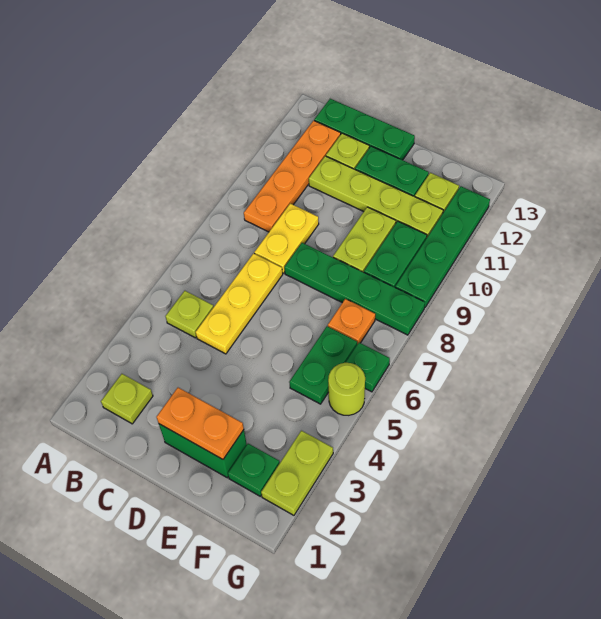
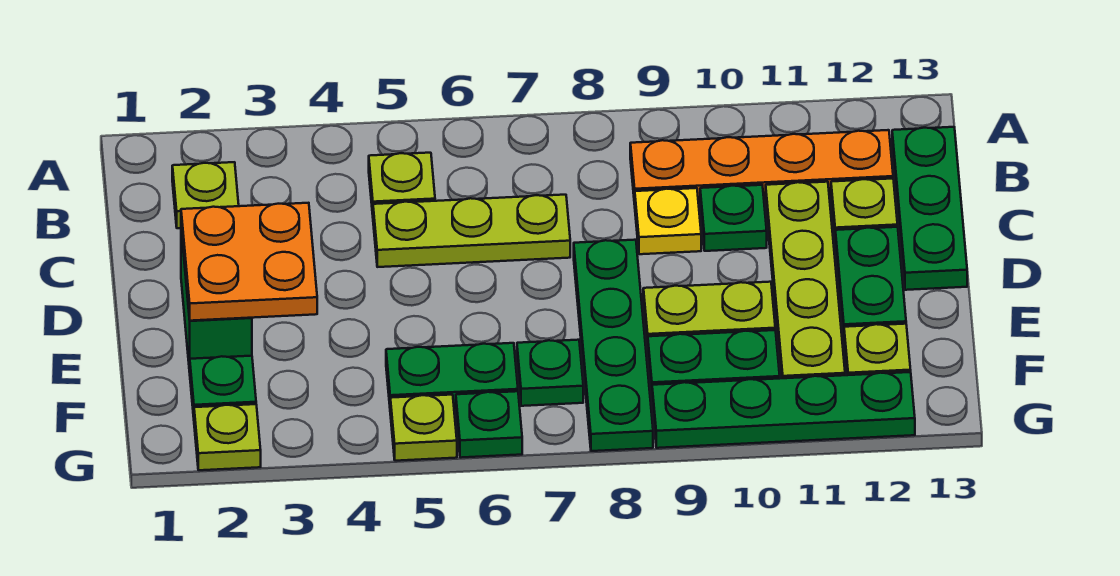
yellow 1x3 plate [196,253,283,354] -> lime 1x3 plate [373,195,570,267]
yellow 1x2 plate [254,203,319,273] -> yellow 1x1 plate [635,188,701,254]
none -> green 1x1 plate [700,185,767,251]
orange 1x2 plate [157,388,244,459] -> orange 2x2 plate [181,203,317,321]
orange 1x1 plate [328,299,375,344] -> green 1x1 plate [517,340,583,406]
lime 1x2 plate [261,431,333,515] -> lime 1x1 plate [194,404,261,470]
lime 1x1 round brick [328,363,365,415] -> lime 1x1 plate [390,395,457,461]

